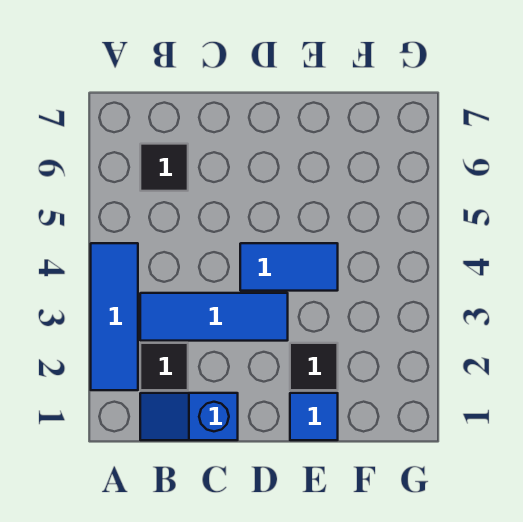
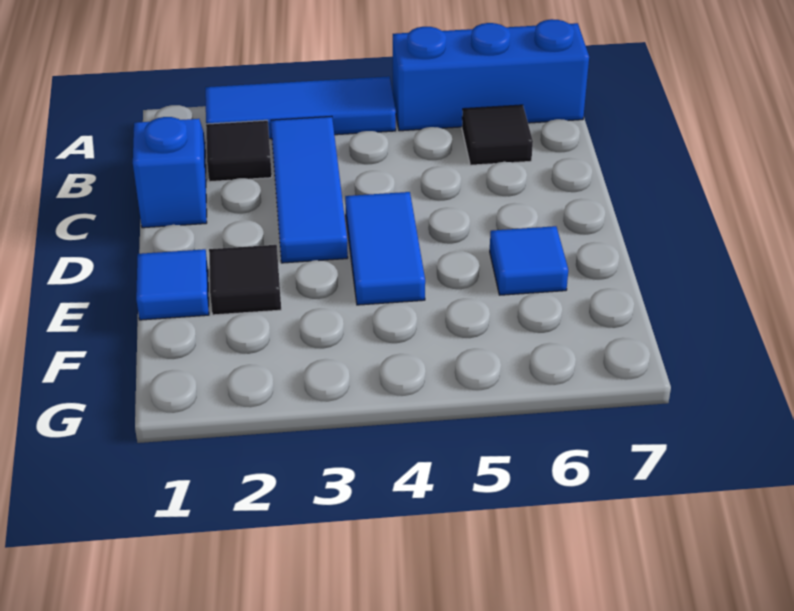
none -> blue 1x3 brick [393,19,589,131]
none -> blue 1x1 tile [490,226,568,295]

